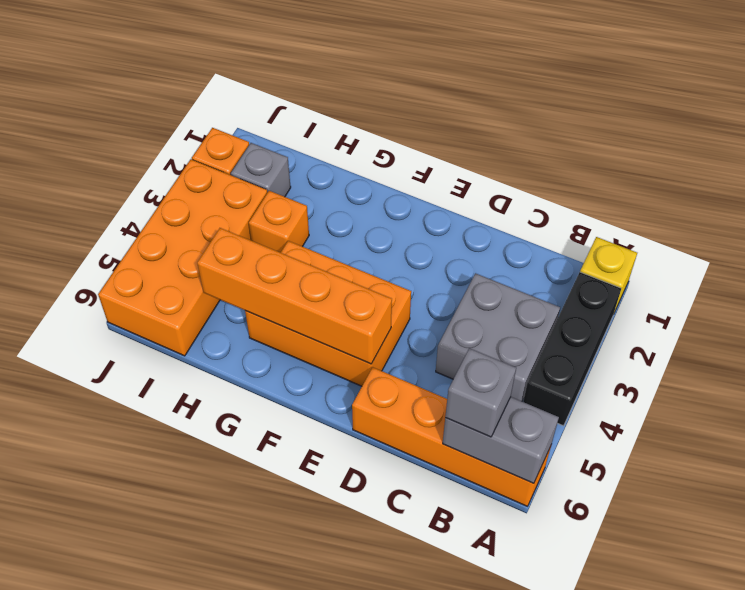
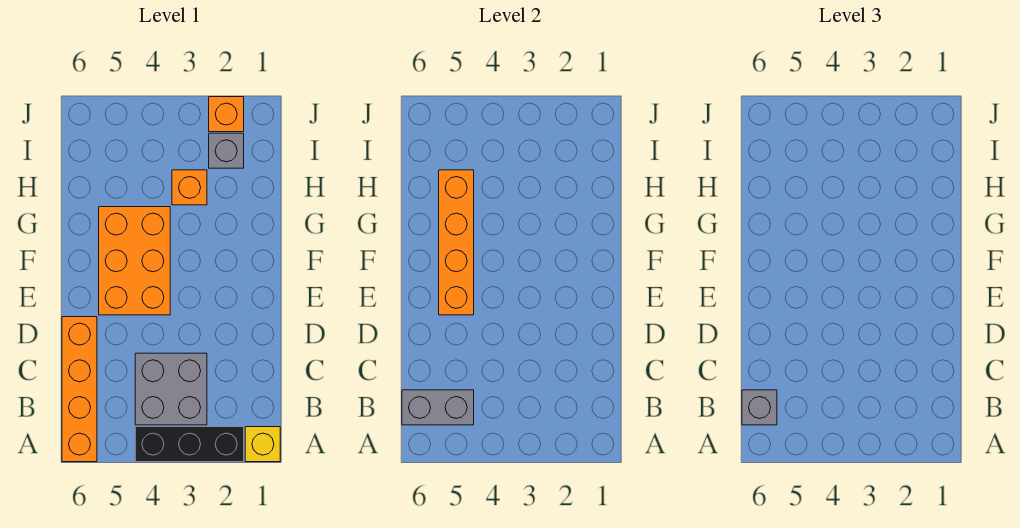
grey 1x2 brick [443,397,559,483] -> grey 1x2 brick turned to [402,390,474,425]
orange 2x4 brick [98,159,267,356] -> none

